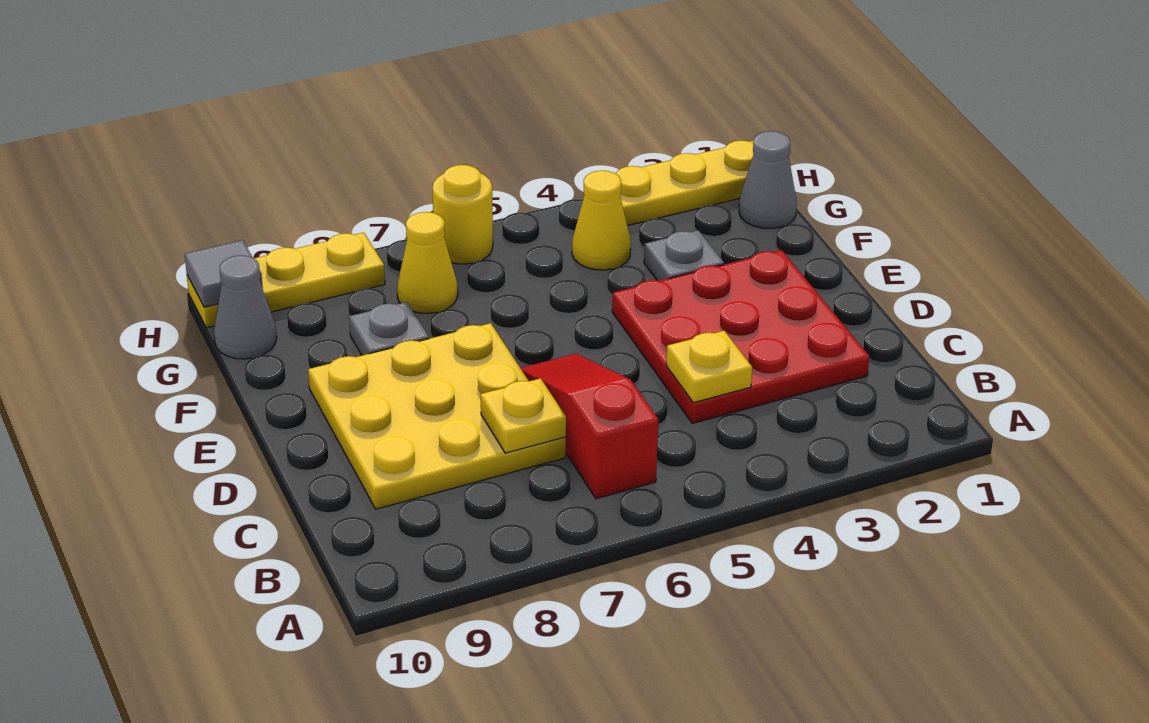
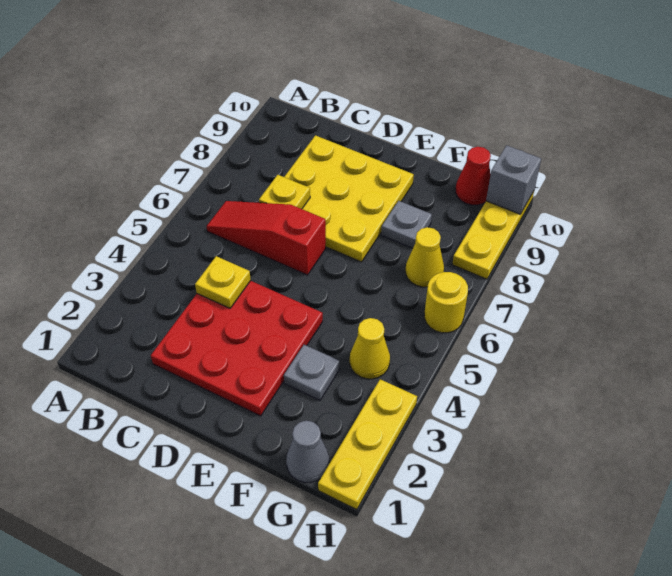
red 1x3 slope [521,354,658,499] -> red 1x3 slope turned to [207,201,326,275]
grey 1x1 cone [214,255,277,359] -> red 1x1 cone [456,147,491,205]
grey 1x1 tile [185,240,263,307] -> grey 1x1 brick [486,145,541,214]

